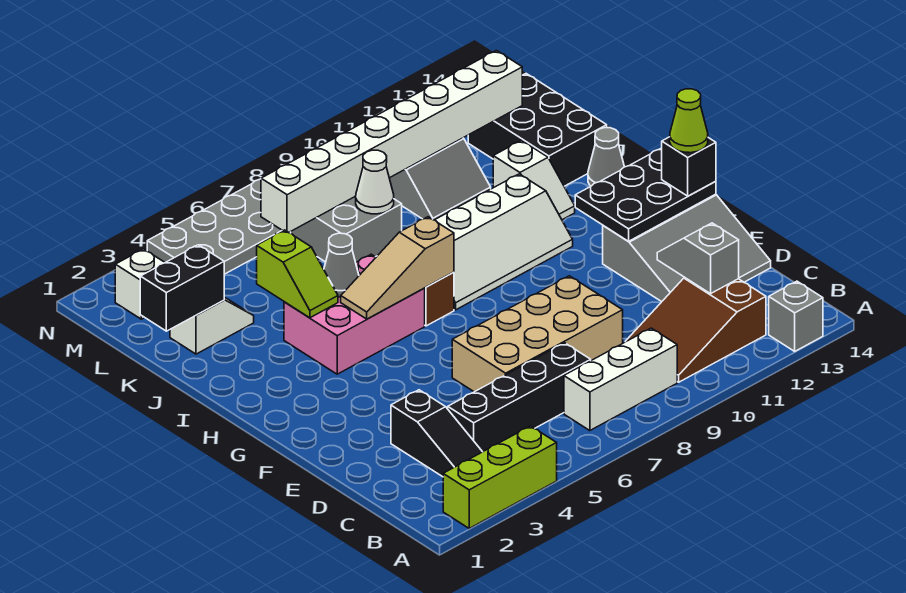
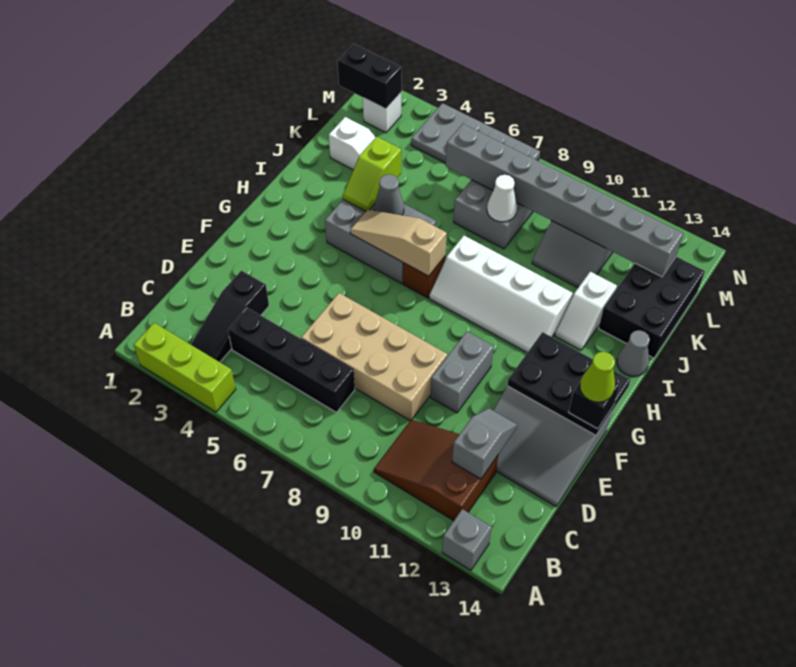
white 1x3 brick [564,328,677,431] -> none
none -> grey 1x2 brick [430,332,494,413]
pink 2x3 brick [284,254,425,374] -> grey 2x3 brick [325,200,436,283]
black 1x2 brick [140,245,224,331] -> black 1x2 brick moved to [338,44,402,109]
white 1x8 brick [261,50,522,232] -> grey 1x8 brick [446,124,683,277]

